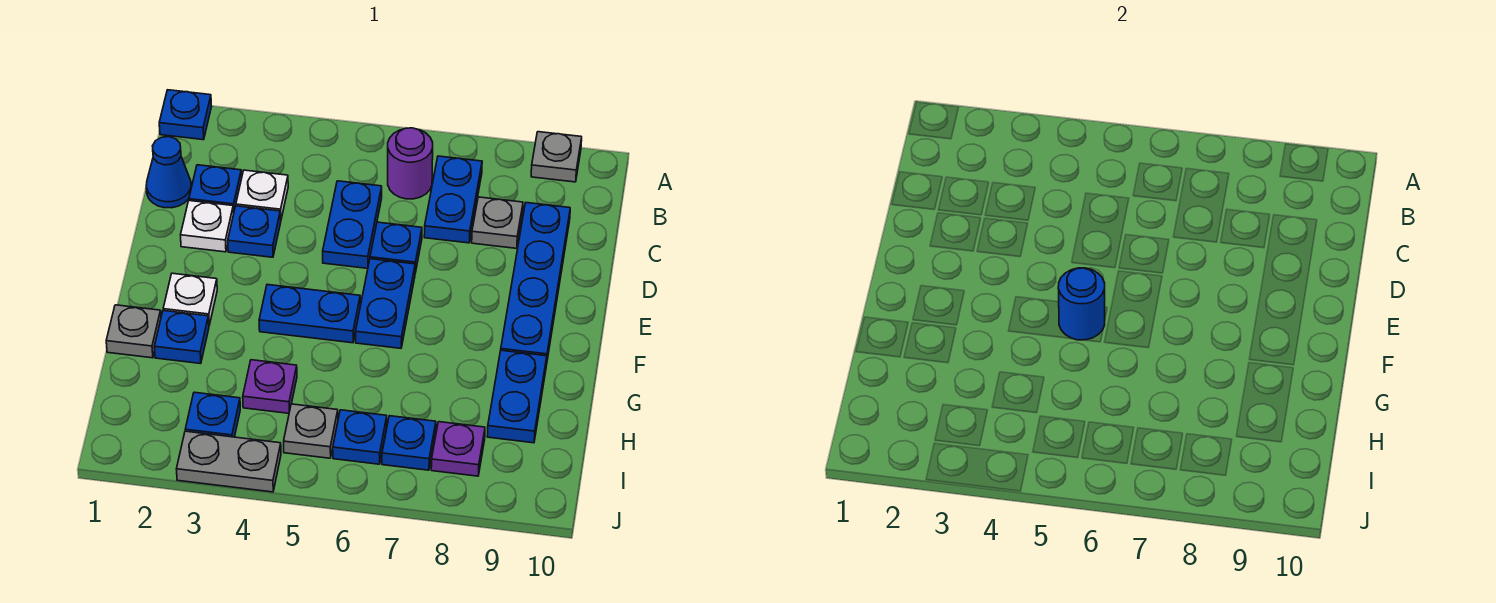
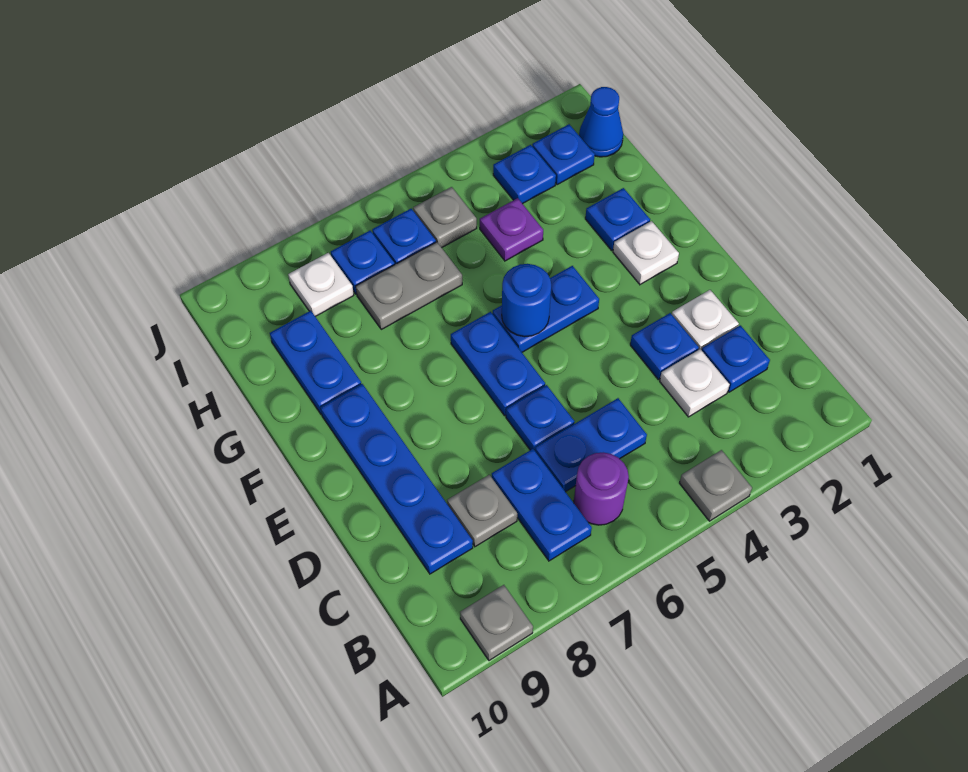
blue 1x1 plate [159,90,212,140] -> blue 1x1 plate moved to [532,124,595,185]
blue 1x1 cone [146,137,191,208] -> blue 1x1 cone moved to [579,87,623,157]
blue 1x2 plate [323,181,382,268] -> blue 1x2 plate turned to [535,398,647,492]
grey 1x1 plate [106,305,161,358] -> grey 1x1 plate moved to [680,450,752,521]
purple 1x1 plate [431,422,485,476] -> white 1x1 plate [288,253,354,316]
grey 1x2 plate [177,431,281,492] -> grey 1x2 plate moved to [356,242,462,329]

